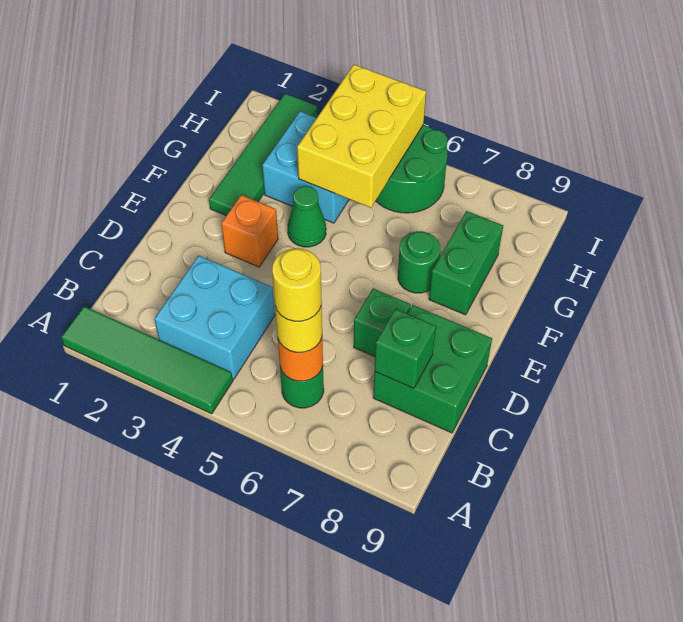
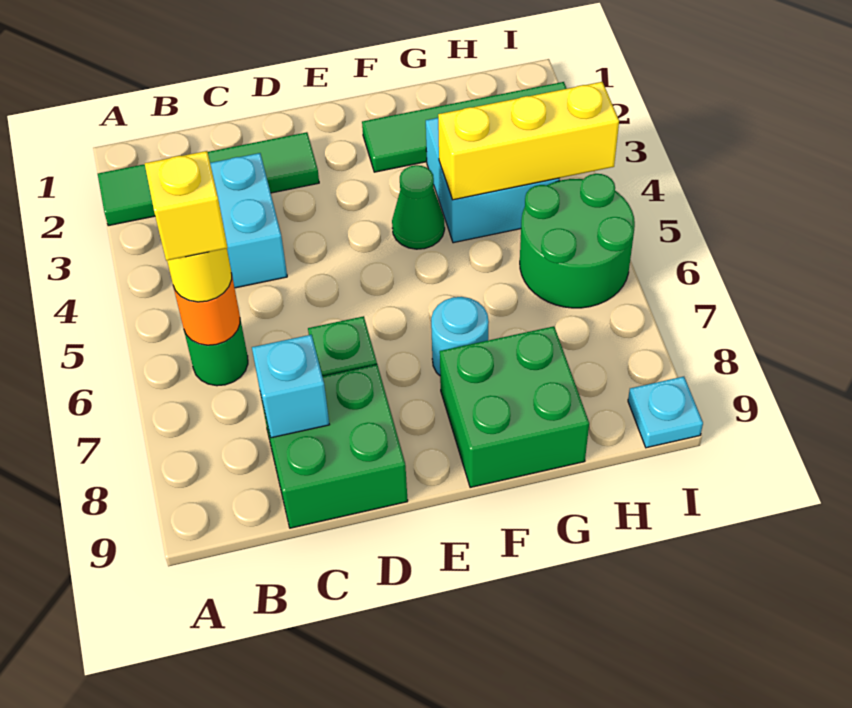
green 1x4 tile [61,306,233,414] -> green 1x4 tile turned to [98,132,319,226]
yellow 1x1 round brick [272,248,321,321] -> yellow 1x1 brick [145,151,228,261]
green 1x1 brick [375,309,436,388] -> cyan 1x1 brick [252,335,329,438]
orange 1x1 brick [221,195,278,267] -> none
green 1x1 round brick [398,231,440,293] -> cyan 1x1 round brick [431,297,489,375]
green 1x2 brick [429,211,503,315] -> green 2x2 brick [440,326,589,488]
yellow 2x3 brick [297,65,426,208] -> yellow 1x3 brick [438,82,619,200]
none -> cyan 1x1 plate [628,377,703,448]

